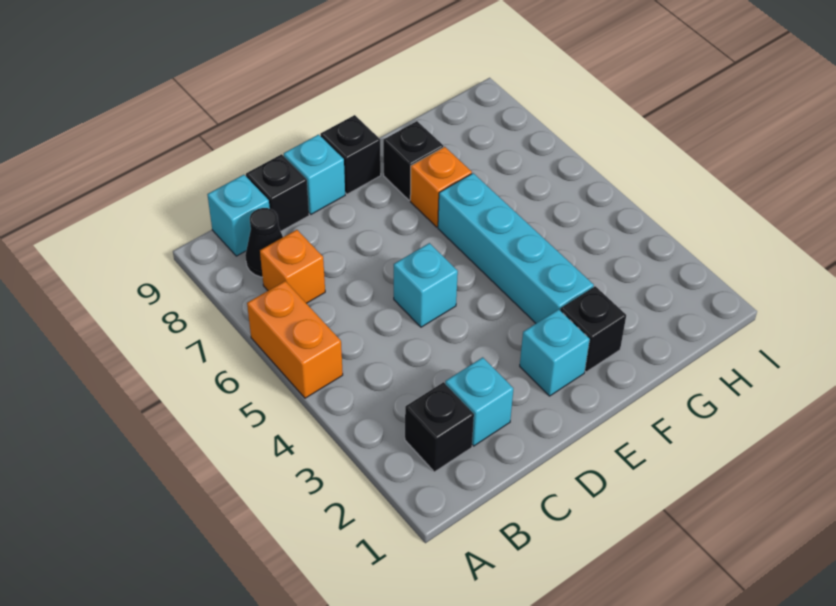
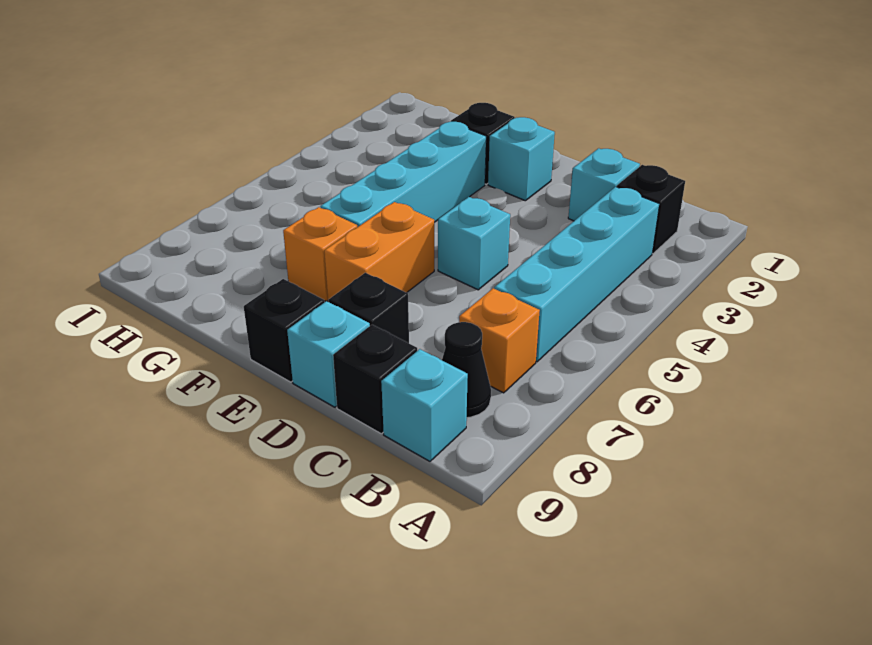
orange 1x2 brick [247,281,343,398] -> orange 1x2 brick moved to [324,202,434,302]
none -> cyan 1x4 brick [495,187,659,362]
black 1x1 brick [383,121,443,200] -> black 1x1 brick moved to [328,273,409,343]

